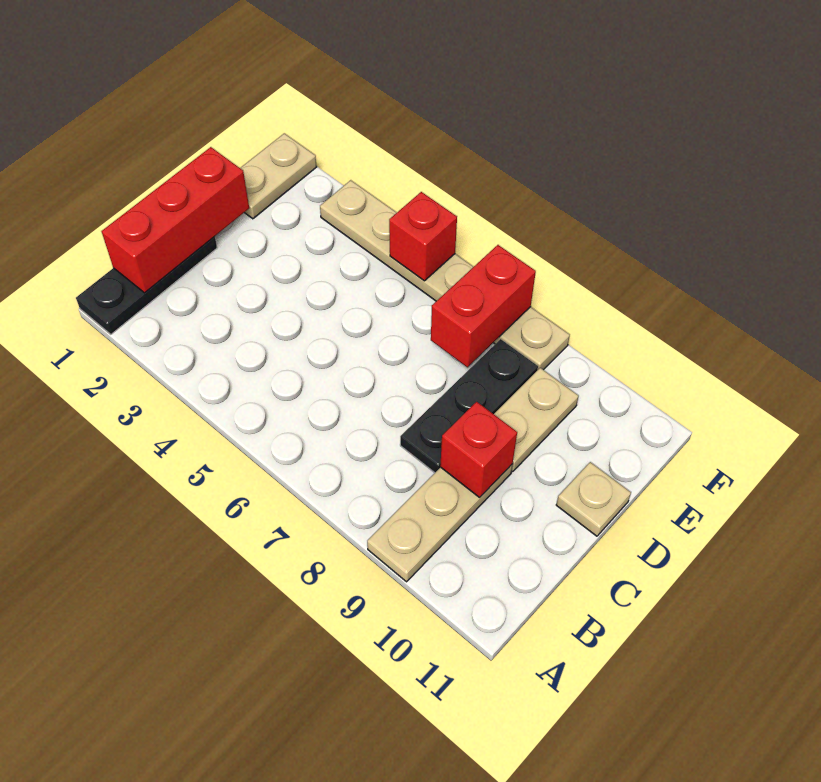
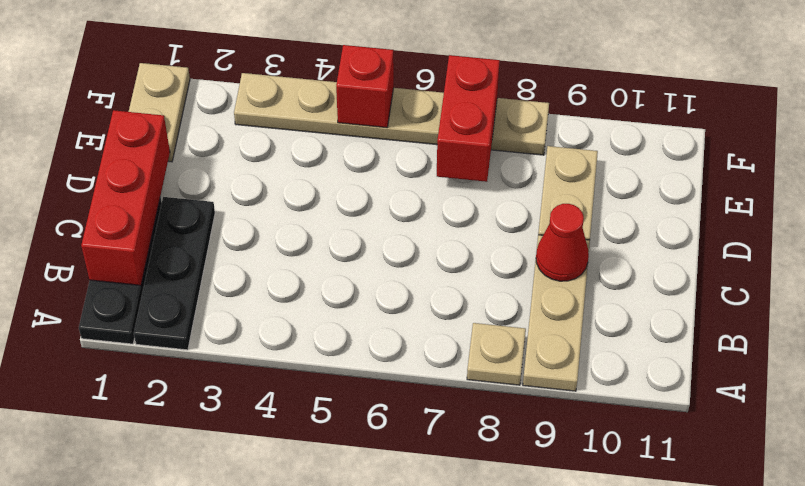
black 1x3 plate [400,339,538,473] -> black 1x3 plate moved to [134,197,215,350]
red 1x1 brick [440,402,517,497] -> red 1x1 cone [536,204,589,281]
tan 1x1 plate [556,462,631,536] -> tan 1x1 plate moved to [467,323,526,385]

